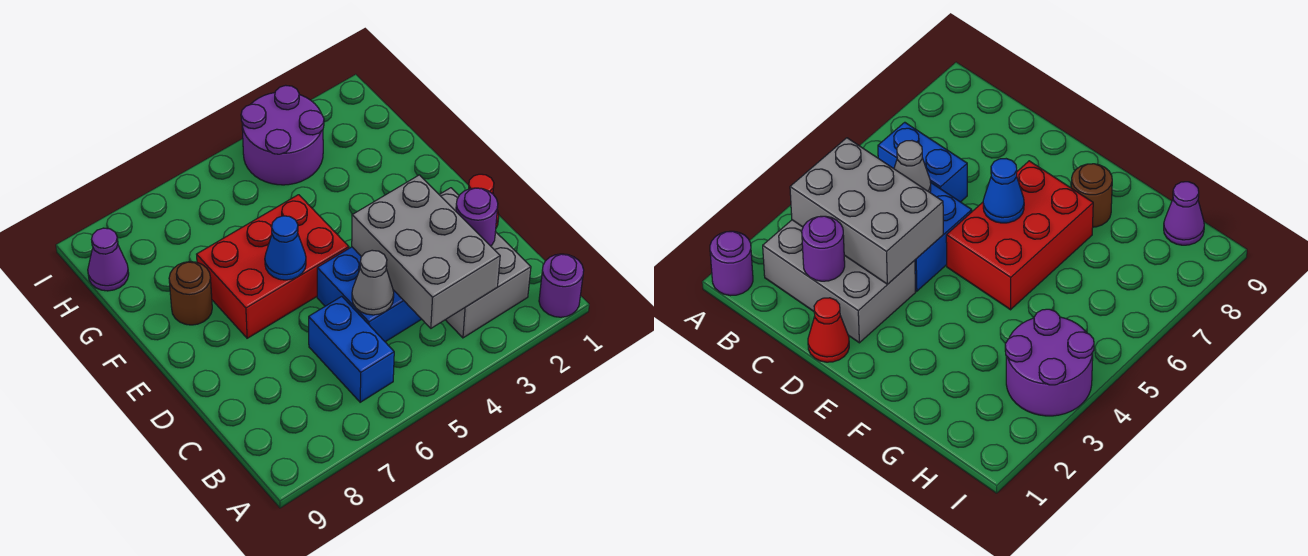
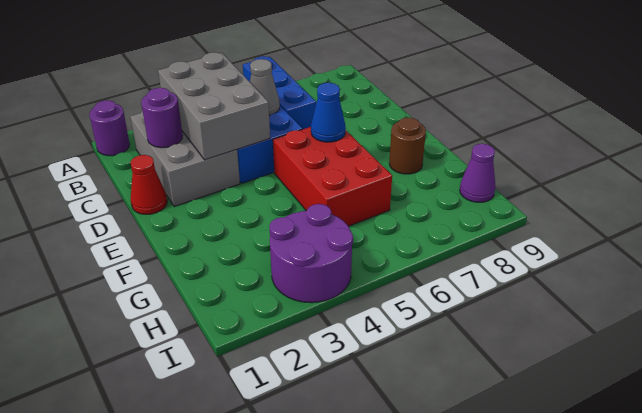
blue 1x2 brick [309,296,394,402] -> blue 1x3 brick [243,56,316,129]
red 2x3 brick [197,195,349,338] -> red 2x3 brick turned to [273,127,392,226]

